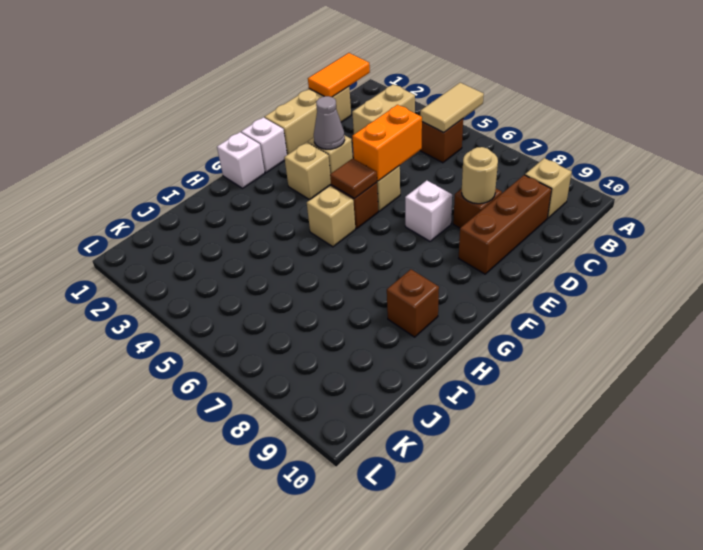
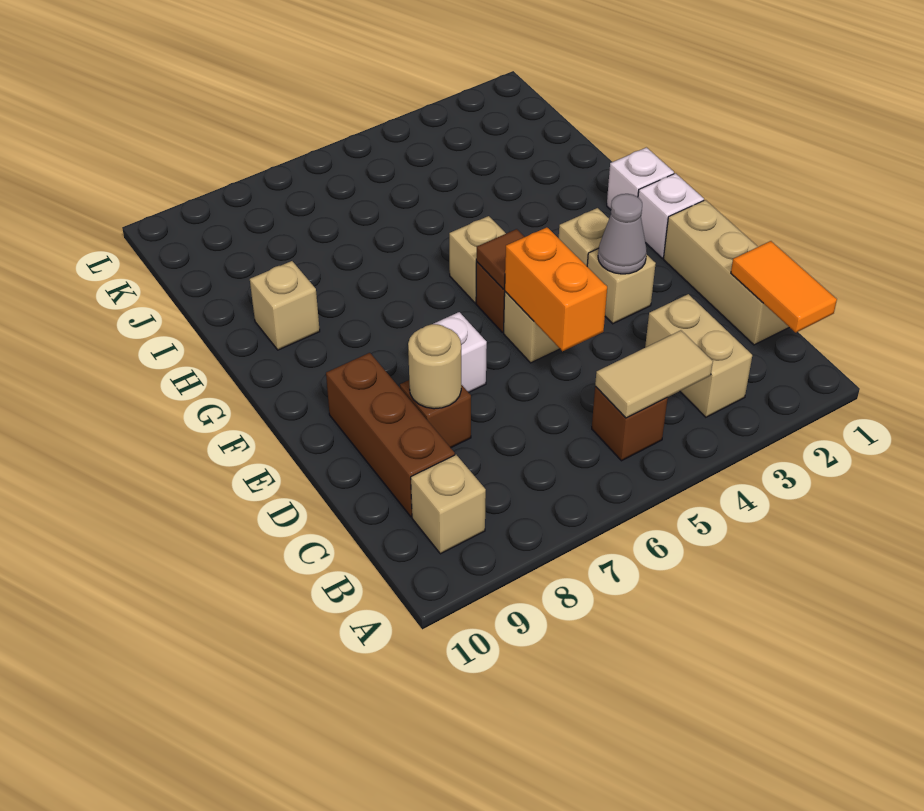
tan 1x2 tile [420,83,484,133] -> tan 1x2 tile turned to [595,330,713,418]
brown 1x1 brick [387,269,439,337] -> tan 1x1 brick [250,261,320,350]

